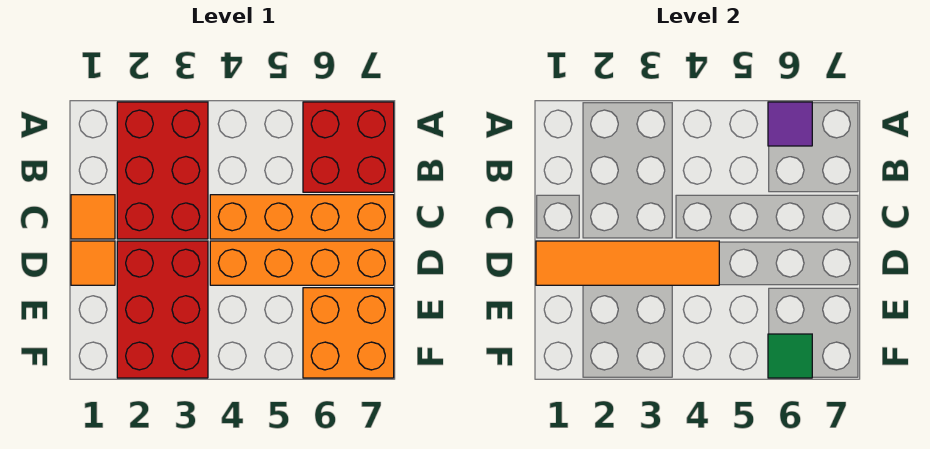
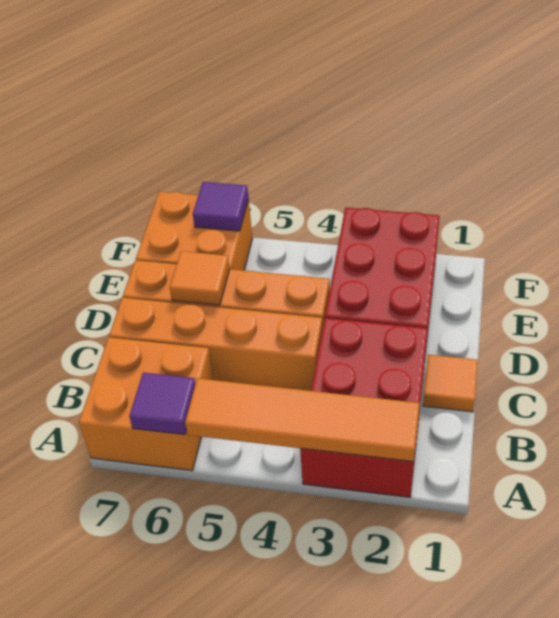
red 2x2 brick [303,102,394,192] -> orange 2x2 brick [79,337,214,471]
orange 1x1 tile [71,241,115,285] -> orange 1x1 tile moved to [170,251,230,305]
orange 1x4 tile [536,241,719,285] -> orange 1x4 tile moved to [185,378,420,462]
green 1x1 tile [768,334,812,378] -> purple 1x1 tile [193,182,249,231]

